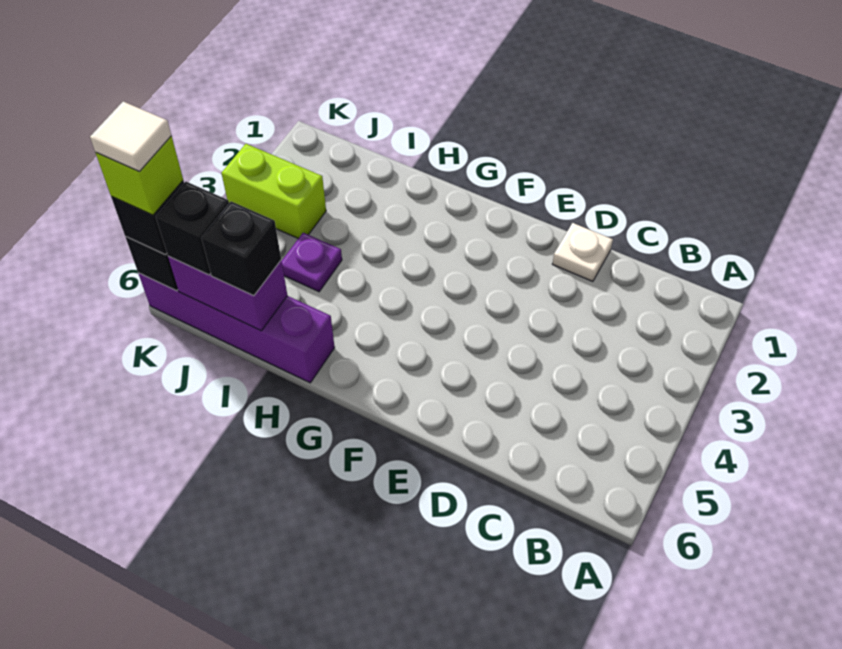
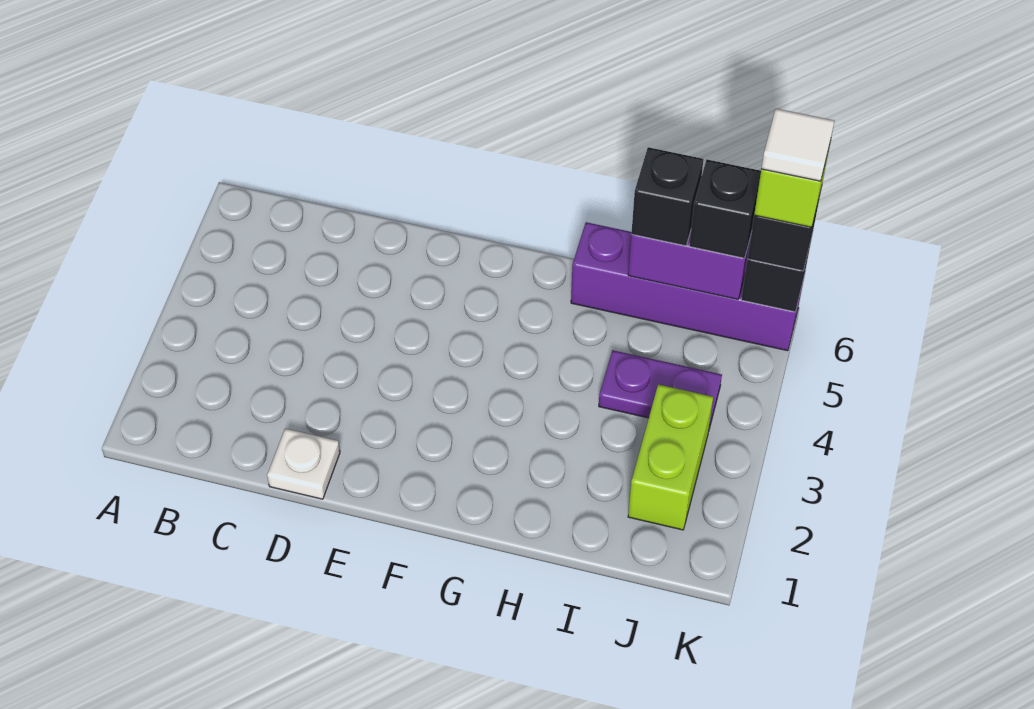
purple 1x1 plate [282,233,342,292] -> purple 1x2 plate [599,350,722,428]
lime 1x2 brick [221,144,326,238] -> lime 1x2 brick turned to [628,384,713,530]

